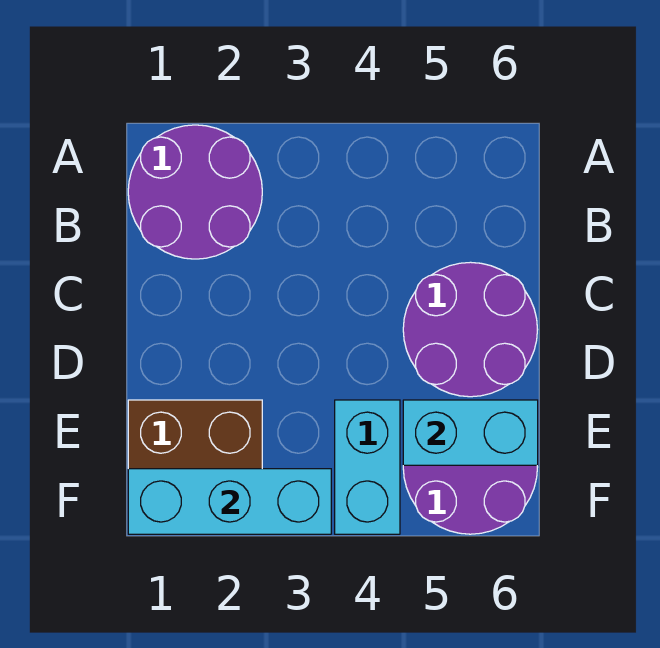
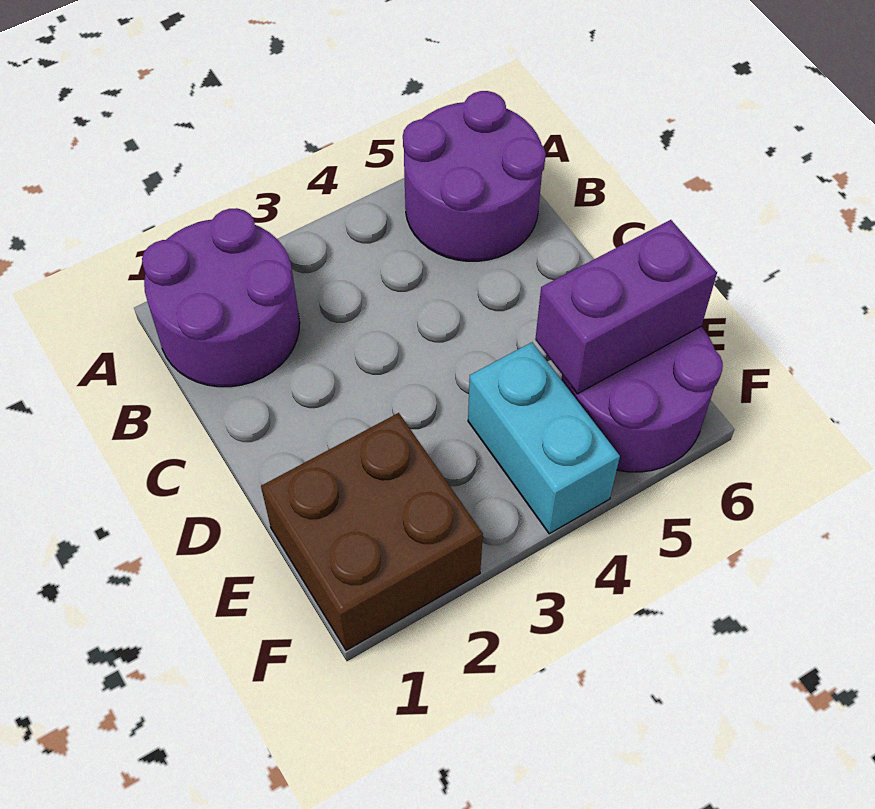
purple 2x2 round brick [403,262,538,397] -> purple 2x2 round brick moved to [403,91,546,261]
cyan 1x2 brick [403,400,538,465] -> purple 1x2 brick [535,220,717,394]
cyan 1x3 brick [128,469,331,534] -> none

